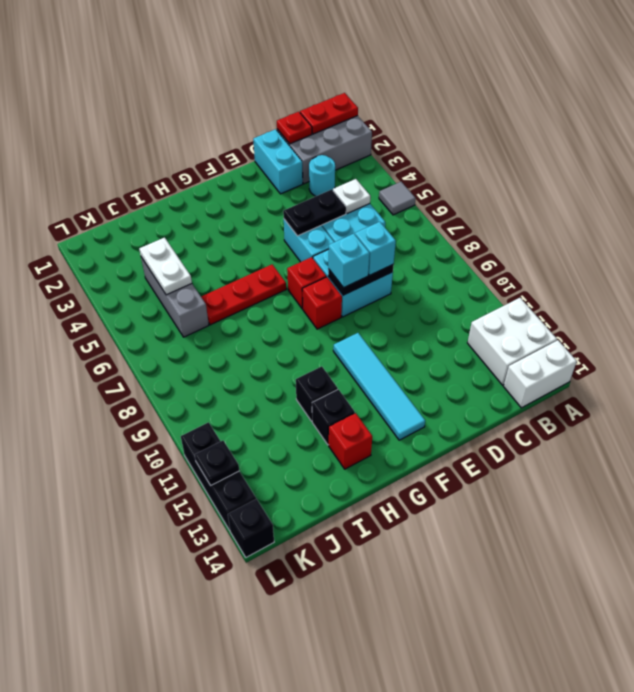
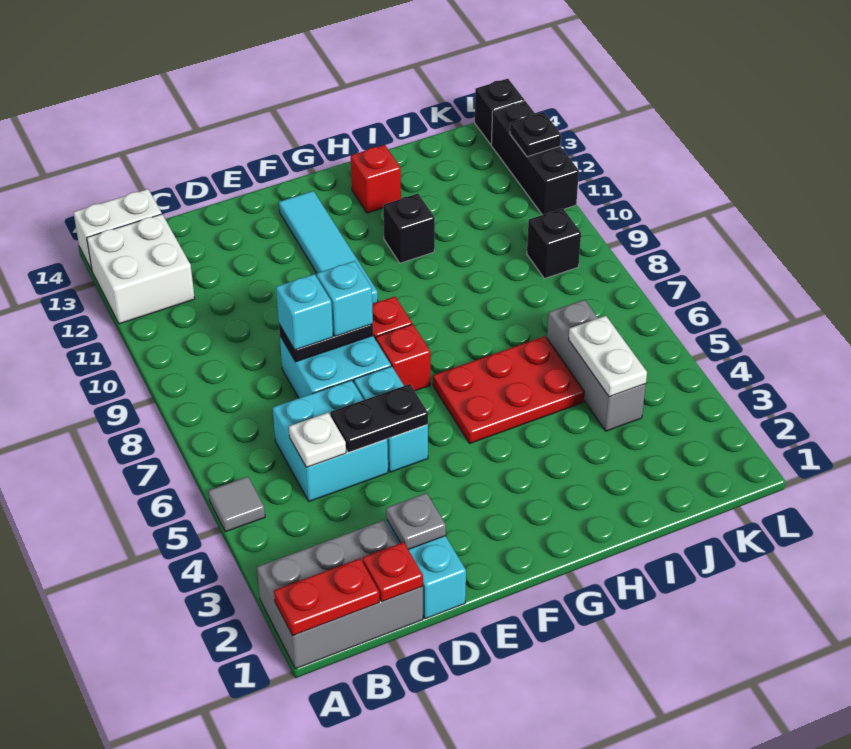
cyan 1x1 round brick [309,155,335,196] -> none
none -> grey 1x1 plate [386,493,446,550]
red 1x3 plate [201,265,286,325] -> red 2x3 plate [433,336,584,443]
black 1x1 brick [312,389,355,445] -> black 1x1 brick moved to [527,208,581,279]

